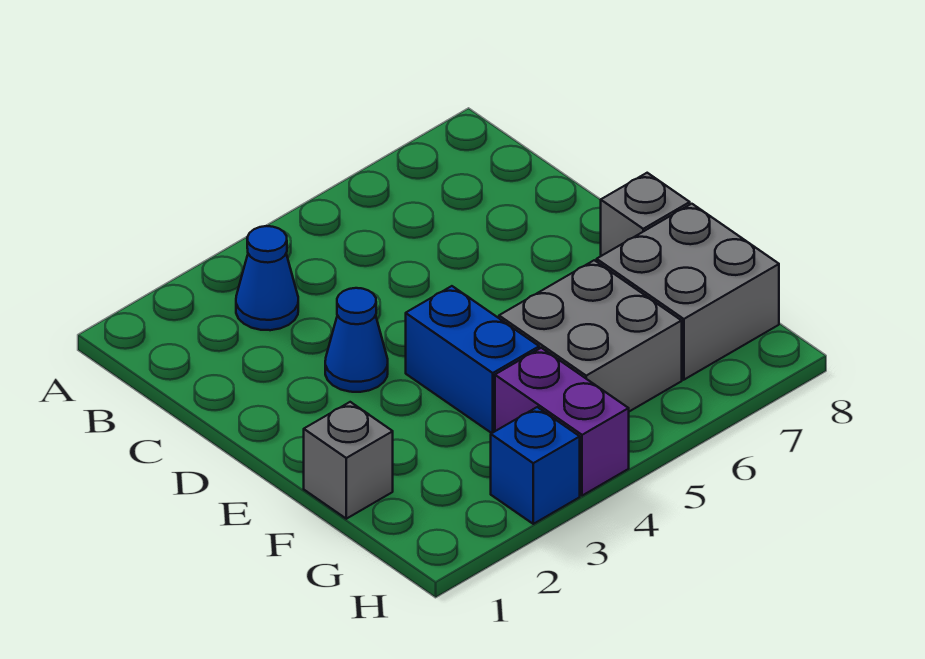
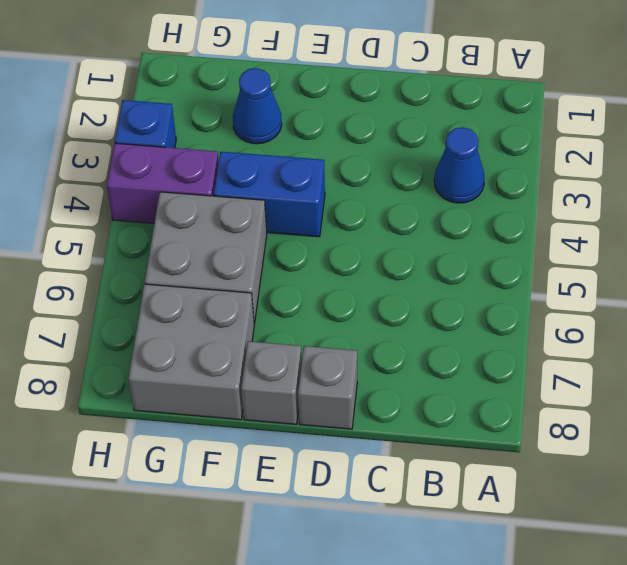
blue 1x1 cone [325,288,388,392] -> blue 1x1 cone moved to [233,68,282,144]
grey 1x1 brick [304,402,393,519] -> grey 1x1 brick moved to [298,346,357,429]

